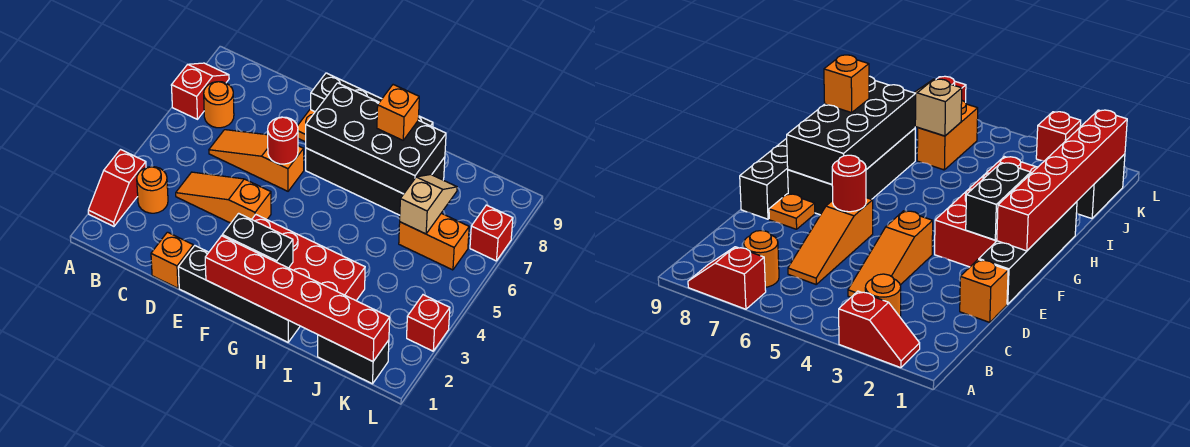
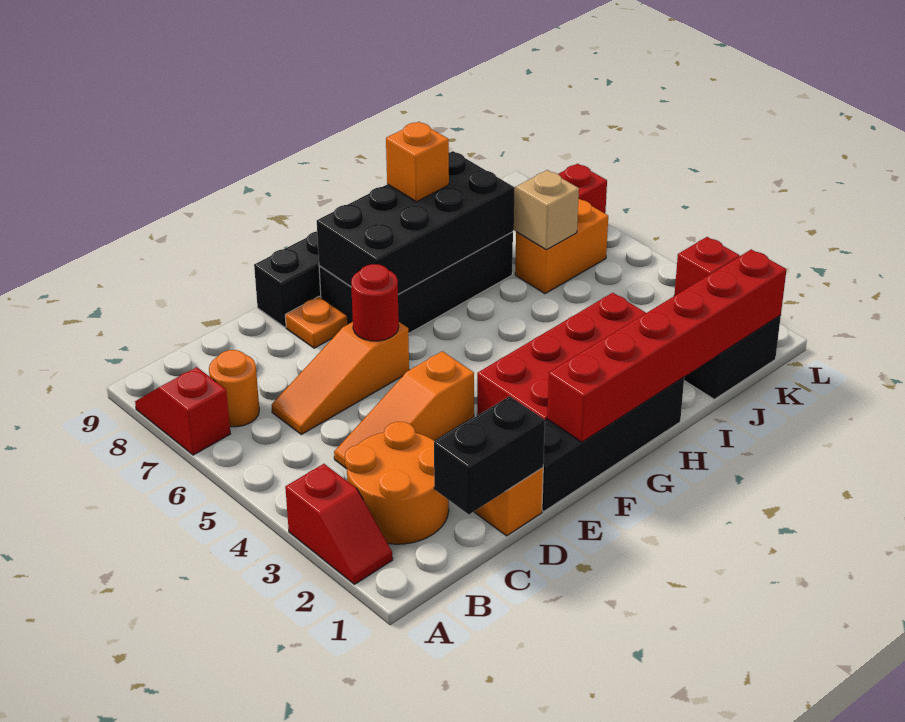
orange 1x1 round brick [137,167,168,213] -> orange 2x2 round brick [345,422,449,544]
black 1x2 brick [222,213,293,268] -> black 1x2 brick moved to [434,396,545,515]

